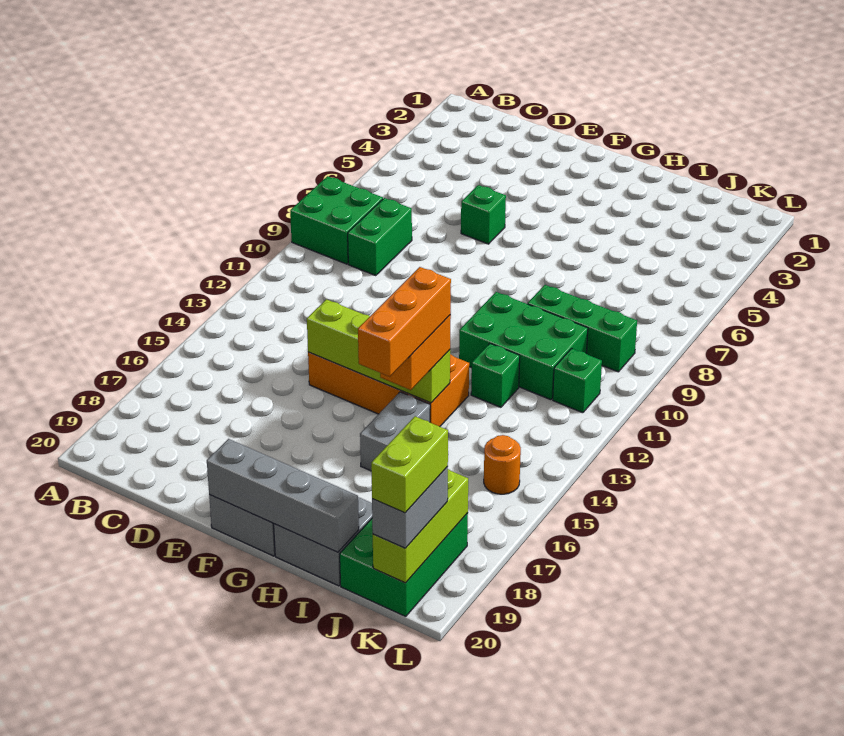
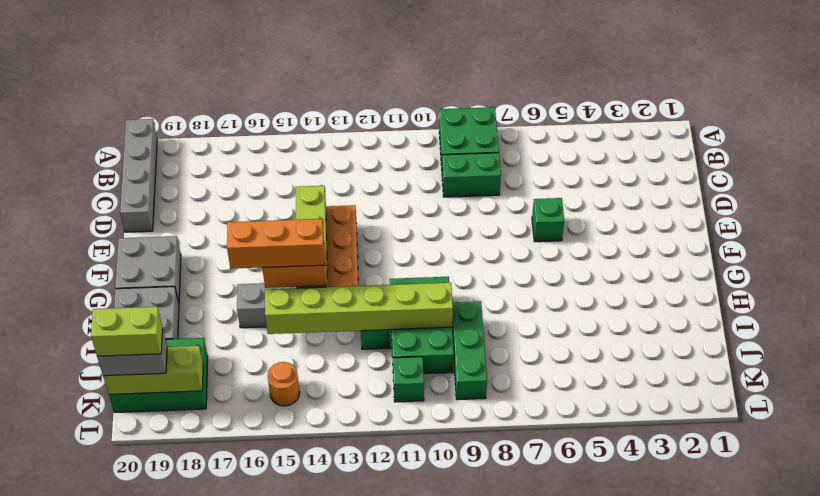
grey 1x4 brick [207,439,359,552] -> grey 1x4 brick moved to [120,119,157,232]
none -> lime 1x6 brick [265,283,453,334]

